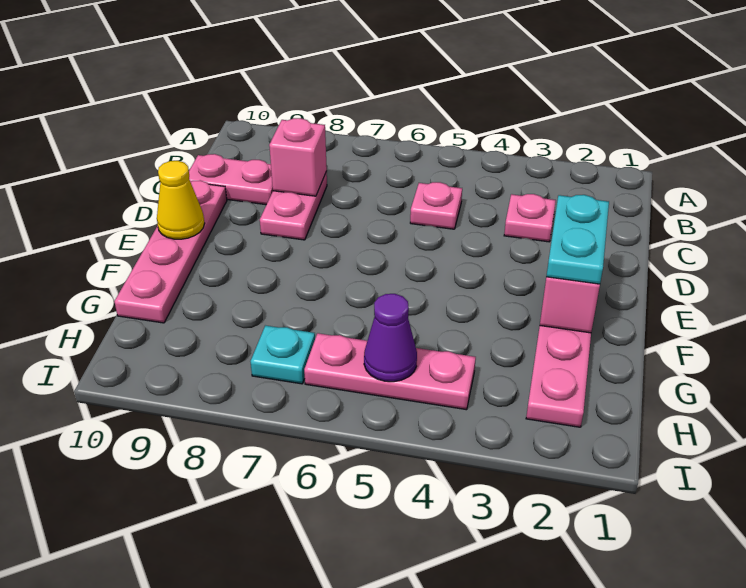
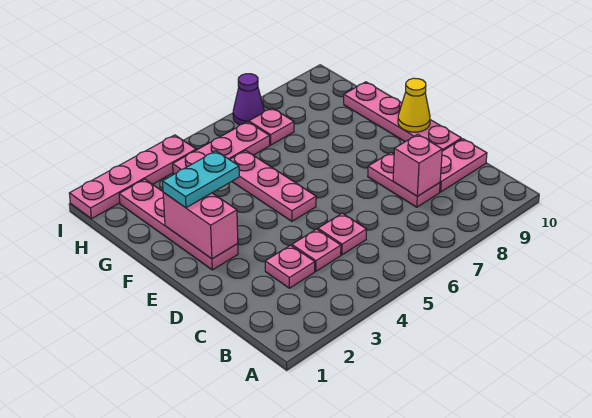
none -> pink 1x1 plate [292,229,341,271]
cyan 1x2 plate [546,195,609,284] -> cyan 1x2 plate turned to [163,151,239,208]
none -> pink 1x3 plate [230,151,316,221]
purple 1x1 cone [364,294,417,382] -> purple 1x1 cone moved to [233,74,264,125]
cyan 1x1 plate [250,325,315,384] -> pink 1x1 plate [249,108,294,145]
none -> pink 1x4 plate [69,135,196,219]

